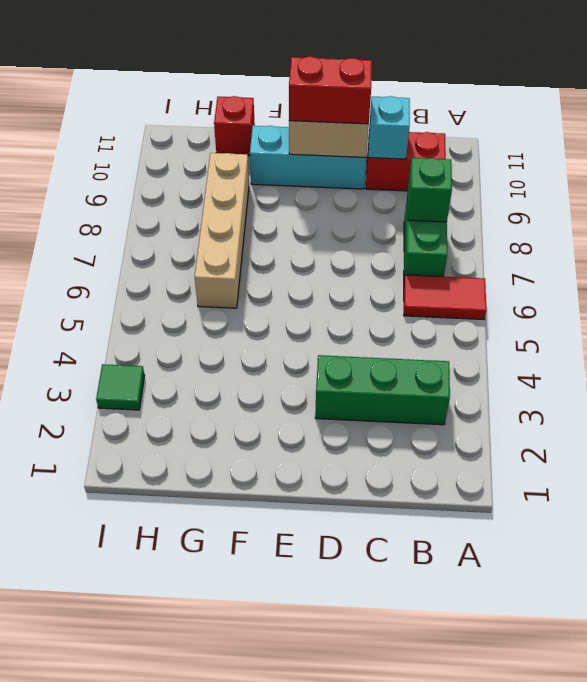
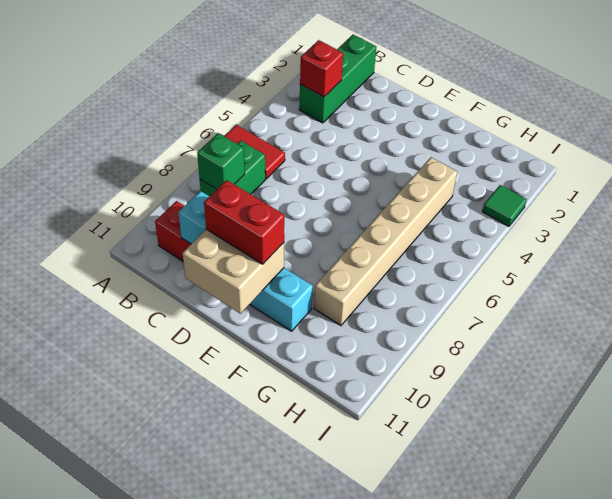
green 1x3 brick [315,355,450,425] -> green 1x3 brick turned to [299,35,376,123]
tan 1x4 brick [195,153,249,308] -> tan 1x6 brick [314,157,457,326]
red 1x1 brick [214,96,255,156] -> red 1x1 brick moved to [300,40,343,97]

